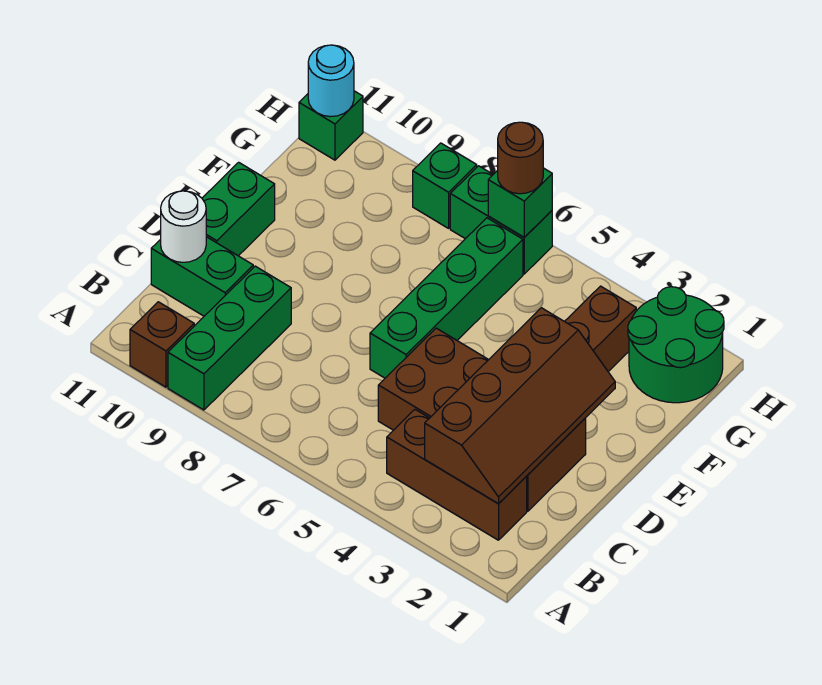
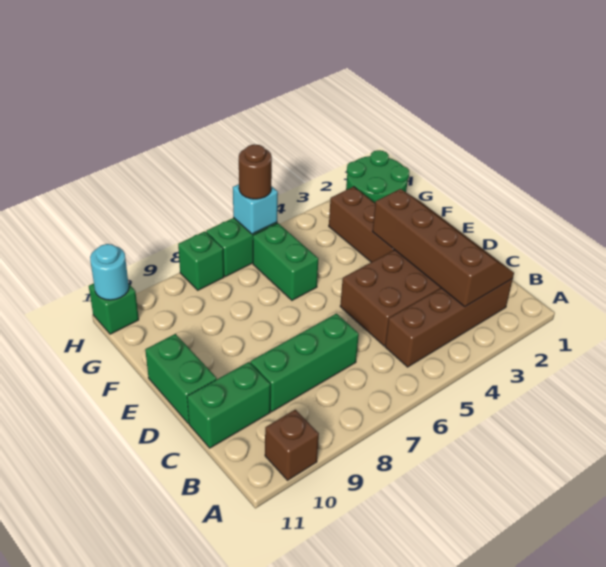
green 1x3 brick [168,266,291,410] -> green 1x3 brick turned to [250,314,359,412]
brown 1x3 brick [387,410,527,540] -> brown 1x4 brick [385,279,513,367]
white 1x1 round brick [161,191,206,262] -> none
green 1x4 brick [370,218,523,378] -> green 1x2 brick [253,223,318,300]
green 1x1 brick [488,168,552,237] -> cyan 1x1 brick [233,184,278,234]

